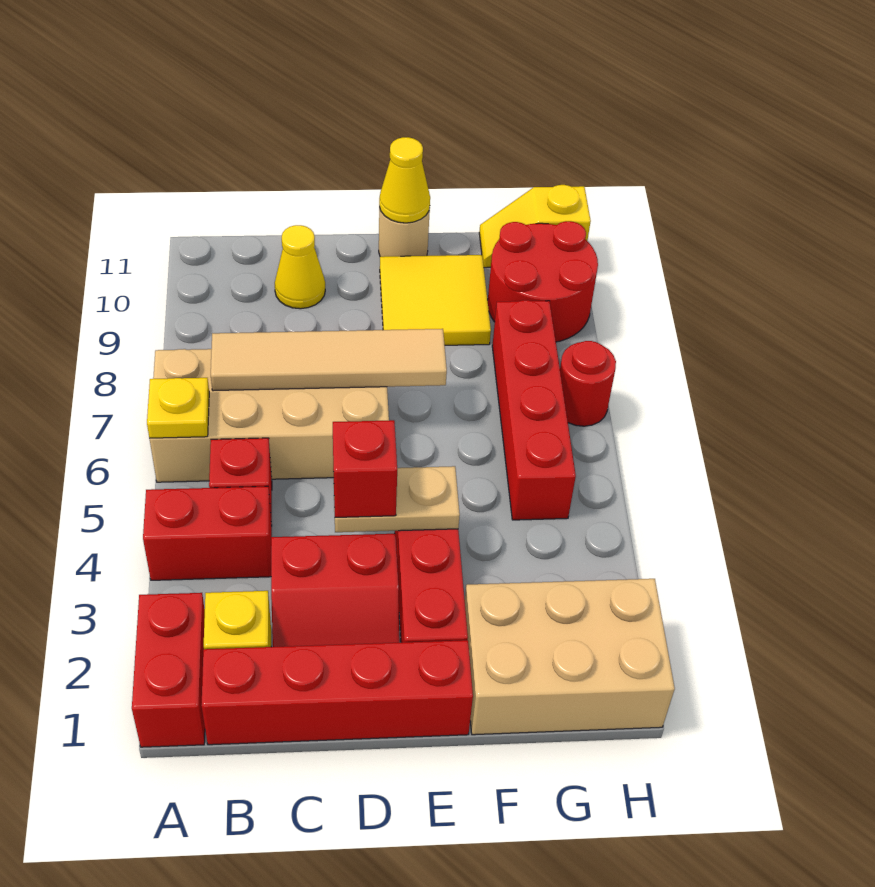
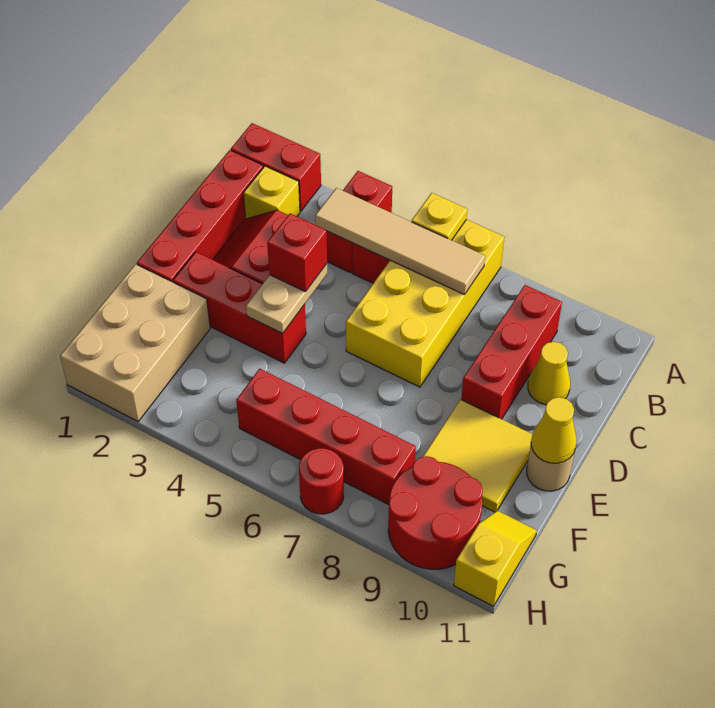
tan 2x4 brick [149,349,389,482] -> yellow 2x4 brick [346,220,504,387]
tan 1x4 tile [211,329,447,391] -> tan 1x4 tile turned to [315,188,485,295]
none -> red 1x3 brick [461,285,562,419]

